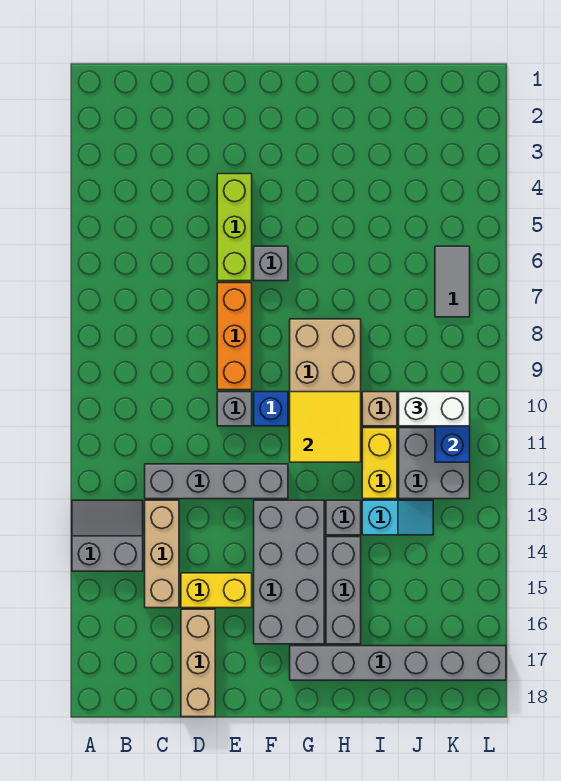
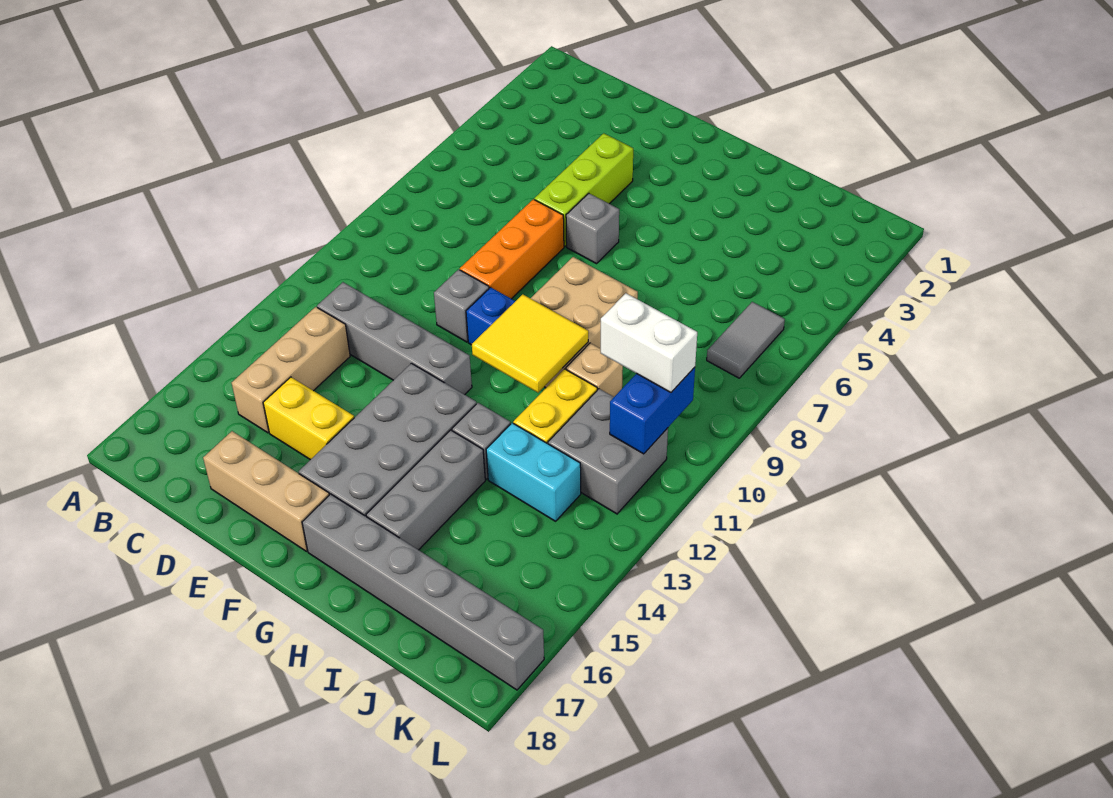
grey 2x2 slope [72,500,143,571] -> none
tan 1x3 brick [181,609,215,717] -> tan 1x3 brick turned to [203,431,329,551]
cyan 1x2 slope [362,500,433,535] -> cyan 1x2 brick [486,423,581,521]

